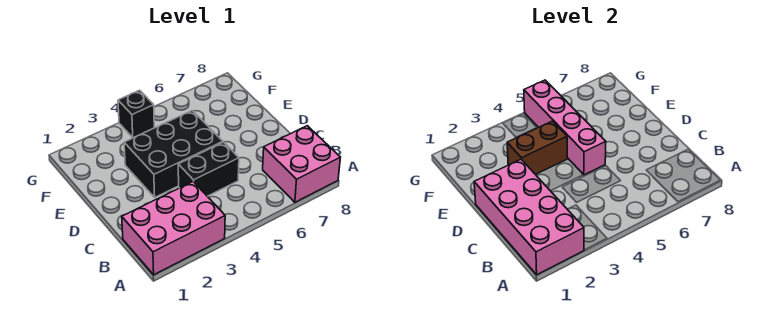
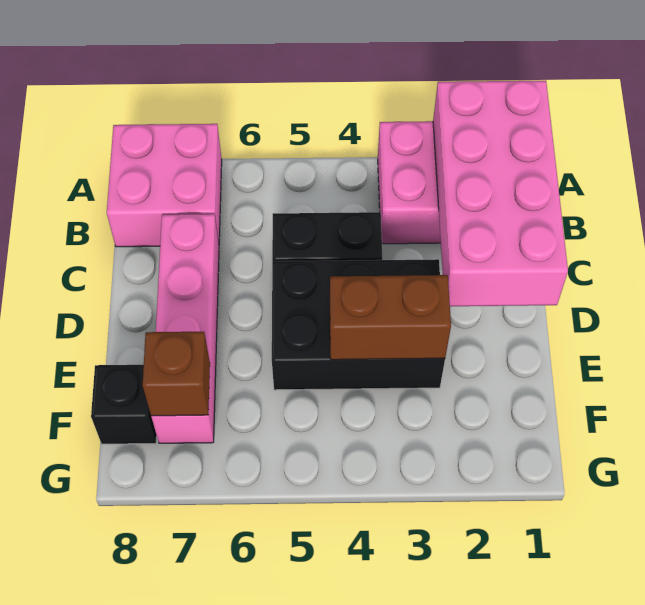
pink 1x4 brick [524,80,606,175] -> pink 1x4 brick moved to [151,214,219,443]
none -> brown 1x1 brick [143,332,210,416]
black 1x1 brick [118,90,154,138] -> black 1x1 brick moved to [91,365,157,444]

